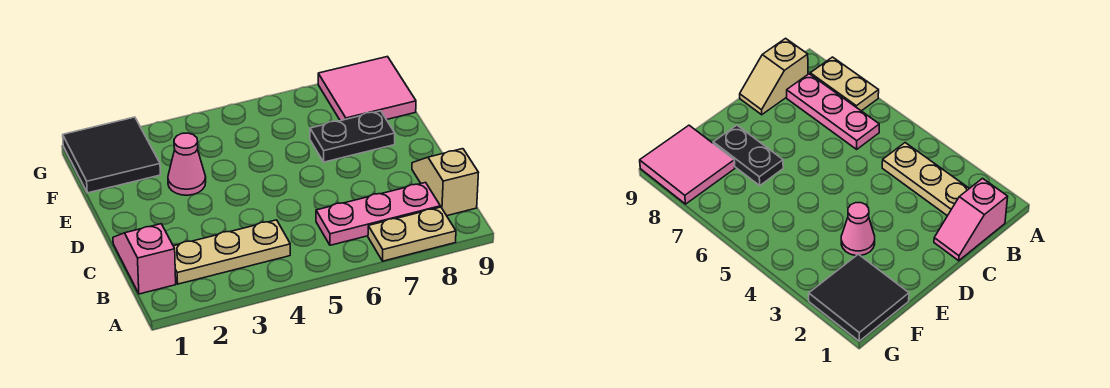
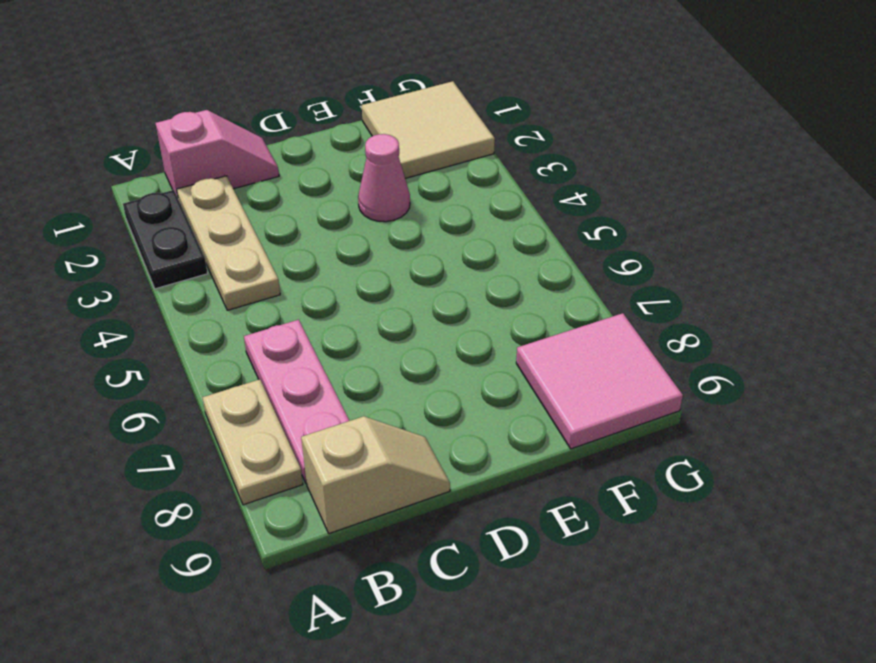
black 1x2 plate [310,111,395,162] -> black 1x2 plate moved to [123,190,208,289]
black 2x2 tile [63,117,160,193] -> tan 2x2 tile [362,81,495,178]

